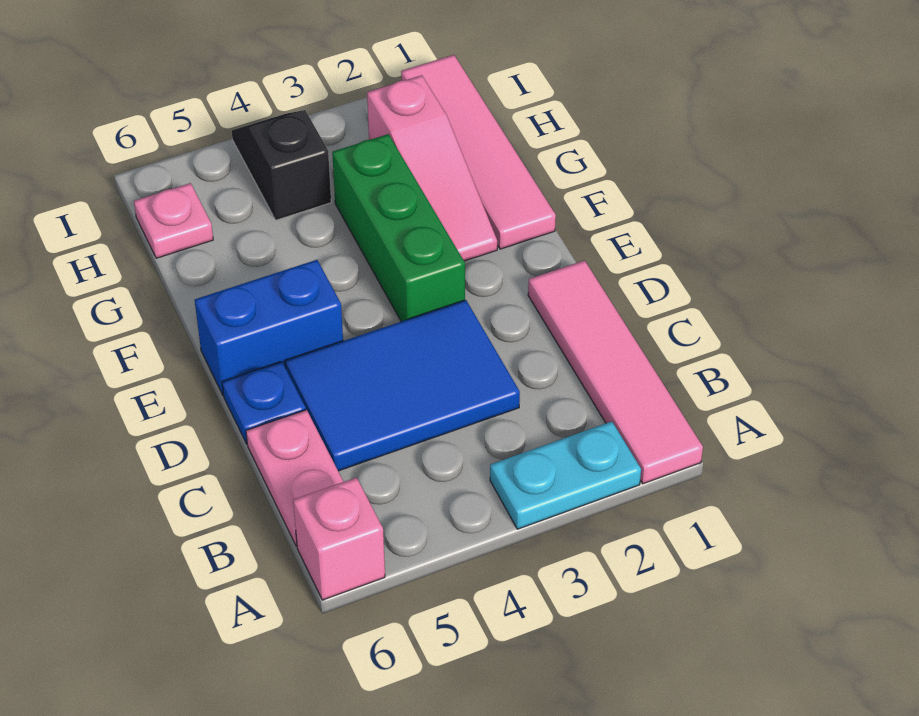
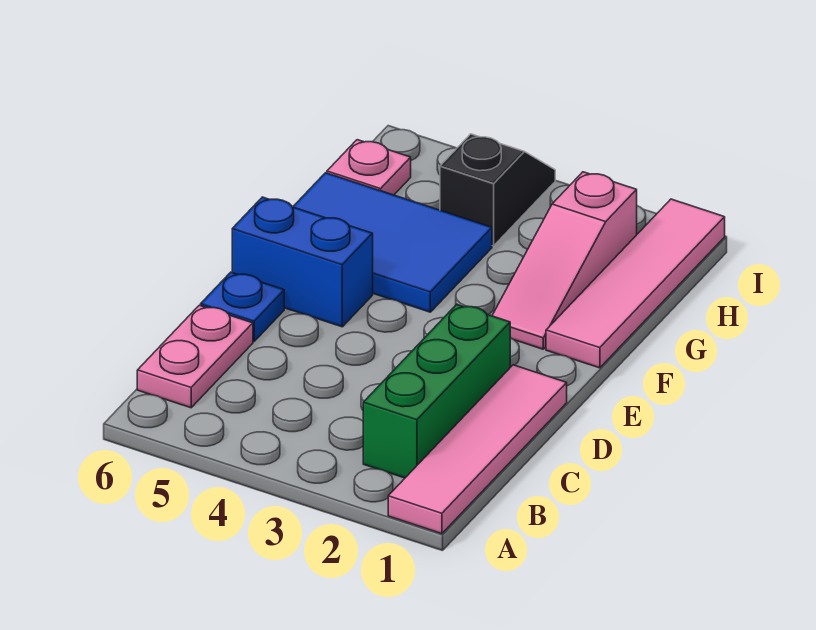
cyan 1x2 plate [490,421,641,529] -> none
pink 1x1 brick [293,477,385,600] -> none
blue 2x3 tile [285,300,520,471] -> blue 2x3 tile moved to [293,173,492,312]
green 1x3 brick [332,134,465,322] -> green 1x3 brick moved to [363,304,510,478]

